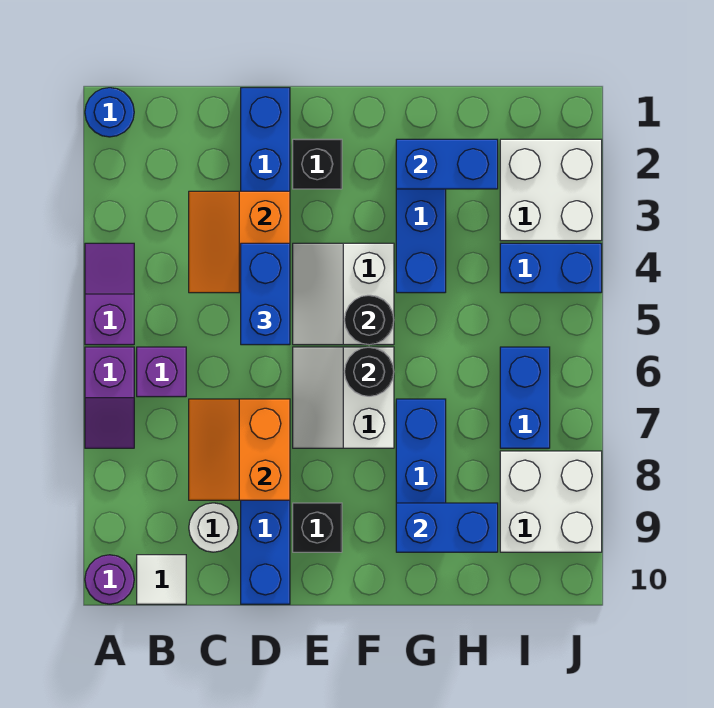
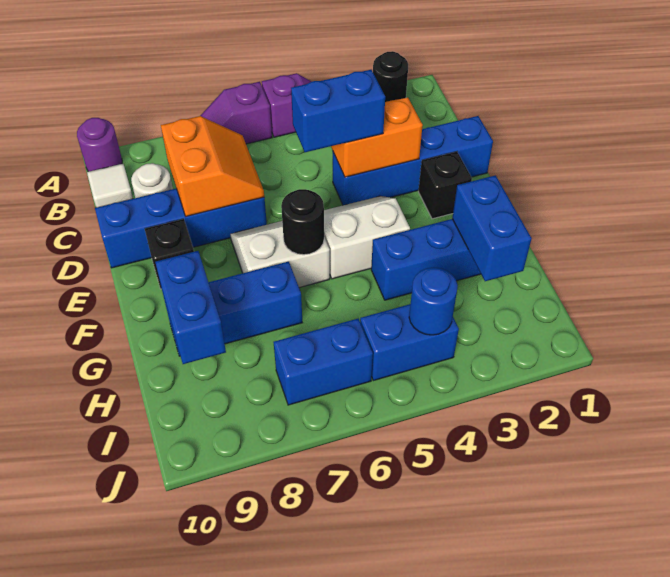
blue 1x1 round brick [85,88,134,137] -> blue 1x1 round brick moved to [409,267,458,335]
purple 1x1 brick [137,347,186,397] -> none
orange 2x2 slope [189,399,290,500] -> orange 2x2 slope turned to [161,116,264,216]
black 1x1 round brick [345,295,394,345] -> black 1x1 round brick moved to [373,51,408,102]
white 2x2 brick [500,139,602,241] -> none
blue 1x2 brick [500,243,602,293] -> blue 1x2 brick turned to [360,304,459,381]
white 2x2 brick [500,451,602,552] -> none

